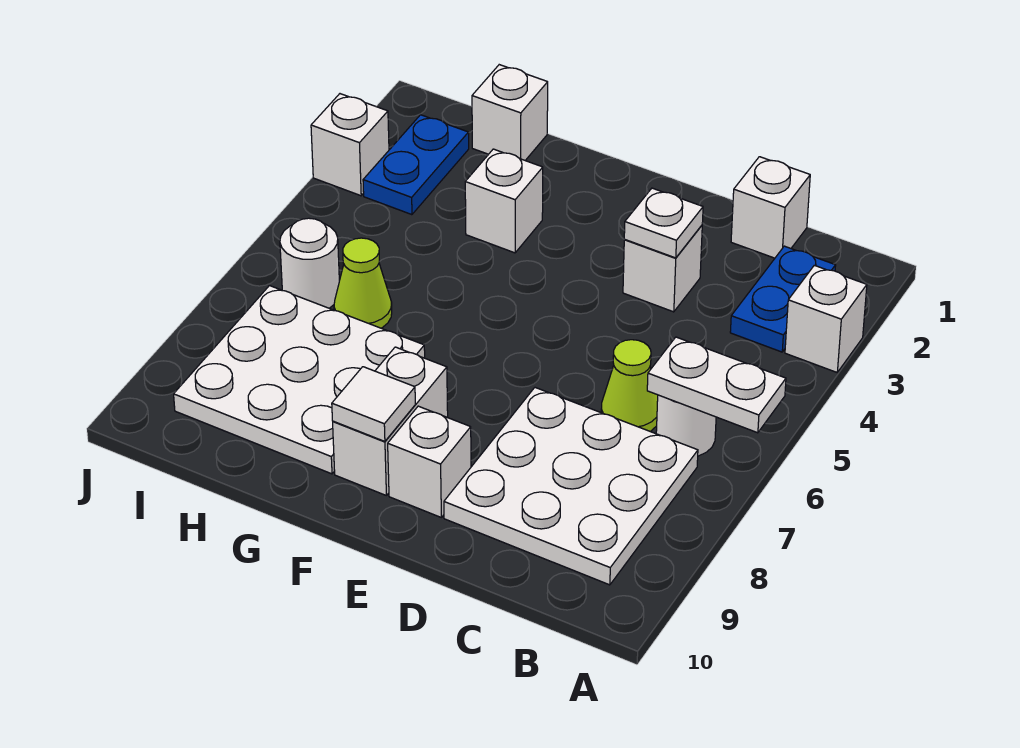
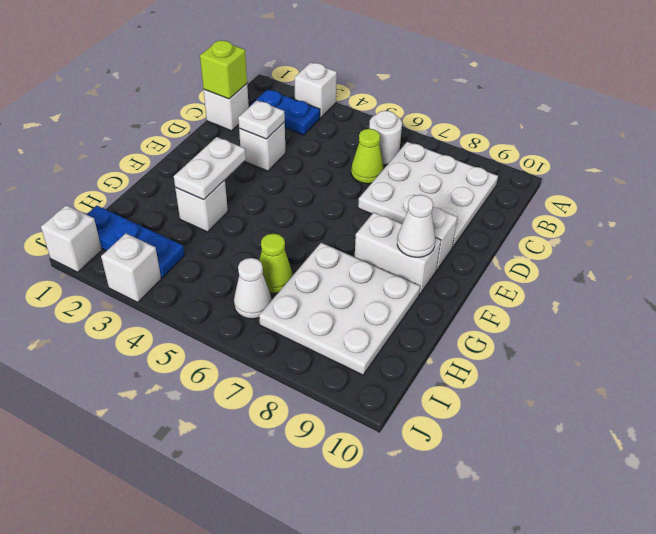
white 1x2 plate [647,337,786,433] -> white 1x2 plate moved to [174,137,246,200]
none -> lime 1x1 brick [200,40,247,99]
white 1x1 tile [332,367,415,441] -> white 1x1 cone [397,195,435,257]
white 1x1 brick [472,65,548,160] -> white 1x1 brick moved to [41,205,102,272]
blue 1x2 plate [363,115,469,215] -> blue 1x3 plate [87,206,185,278]
white 1x1 round brick [280,218,339,308] -> white 1x1 cone [234,258,272,319]

